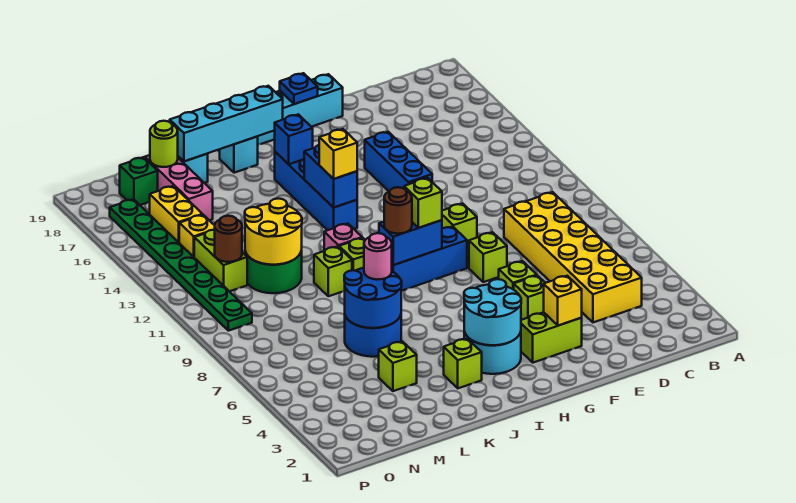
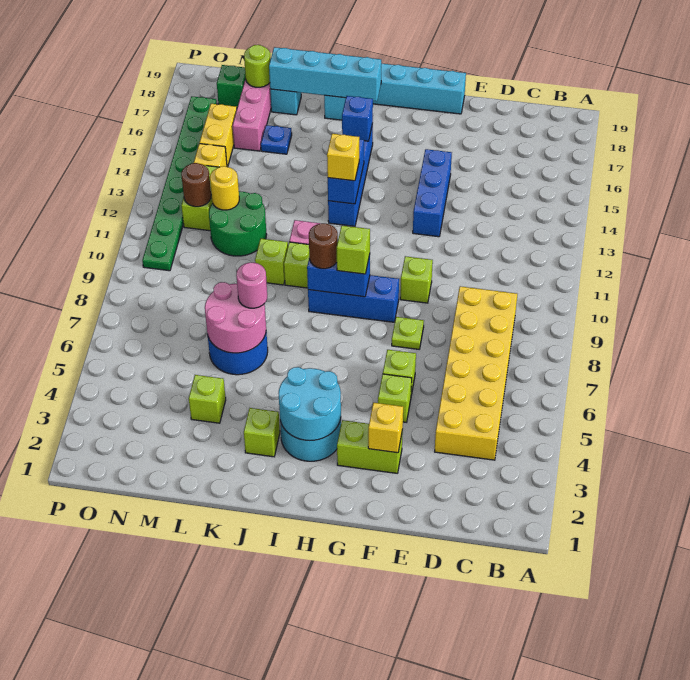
lime 1x1 brick [469,232,507,282] -> lime 1x1 plate [392,317,424,349]
blue 1x1 plate [280,73,318,104] -> blue 1x1 plate moved to [261,125,292,154]
blue 2x2 round brick [344,268,402,328] -> pink 2x2 round brick [205,282,266,353]
yellow 2x2 round brick [245,199,302,265] -> yellow 1x1 round brick [210,166,239,210]

